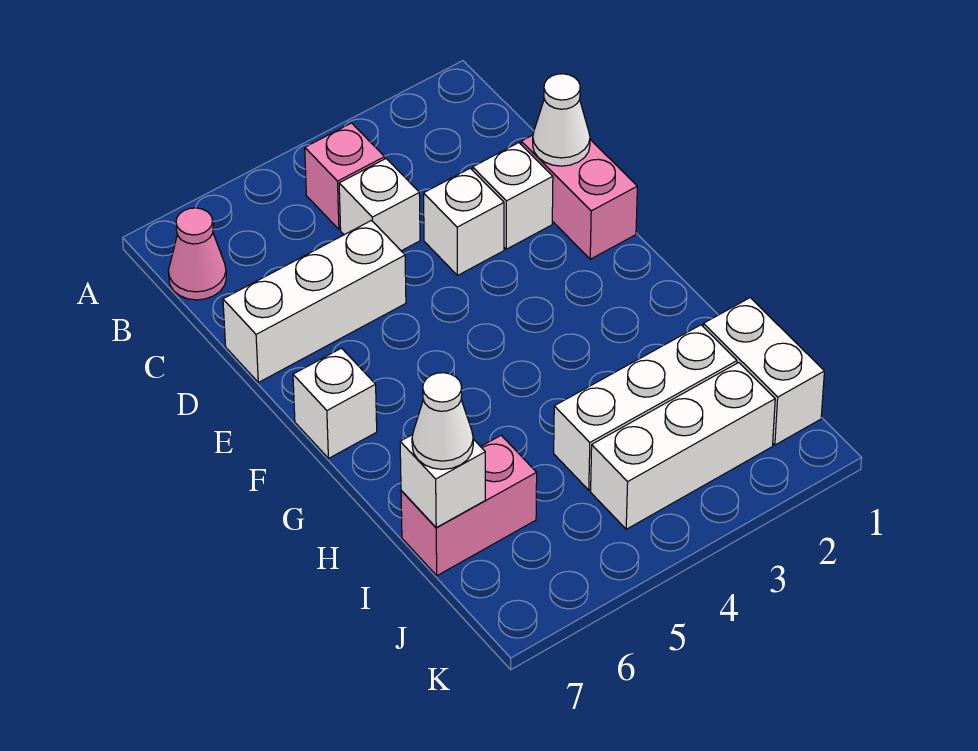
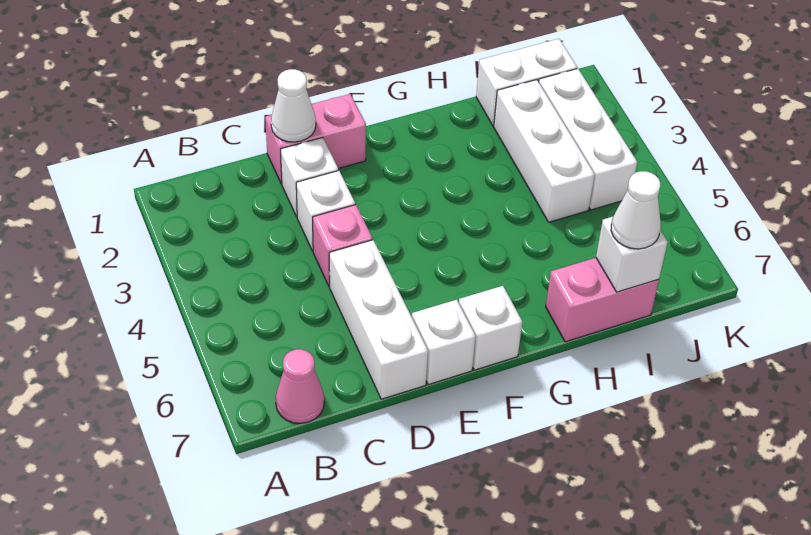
pink 1x1 brick [305,123,385,229] -> pink 1x1 brick moved to [313,205,373,287]
white 1x1 brick [339,159,420,251] -> white 1x1 brick moved to [412,300,476,385]
pink 1x2 brick [401,435,537,576] -> pink 1x2 brick turned to [546,258,659,342]

